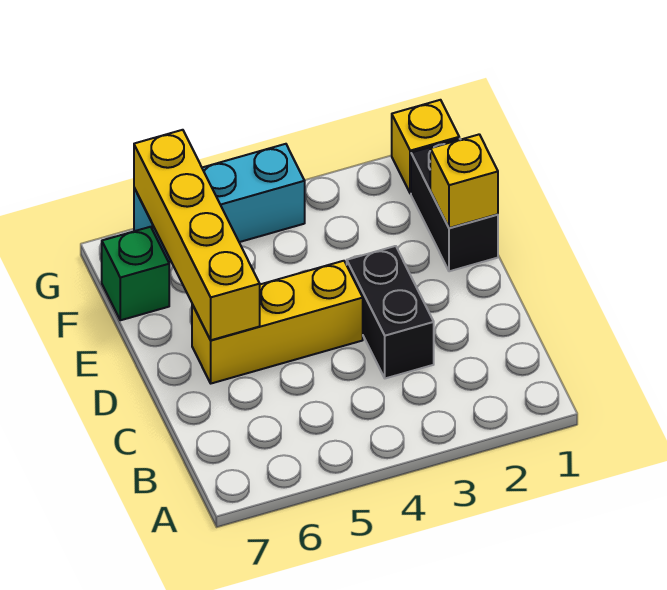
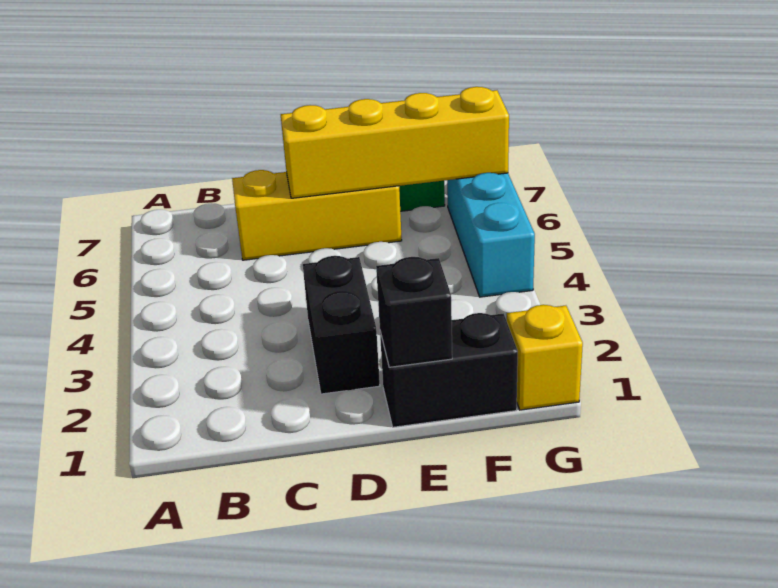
black 1x2 brick [347,246,434,378] -> black 1x2 brick turned to [303,256,380,394]
yellow 1x3 brick [192,261,363,383] -> yellow 1x3 brick turned to [232,170,402,260]
yellow 1x1 brick [430,134,498,228] -> black 1x1 brick [376,257,452,367]

